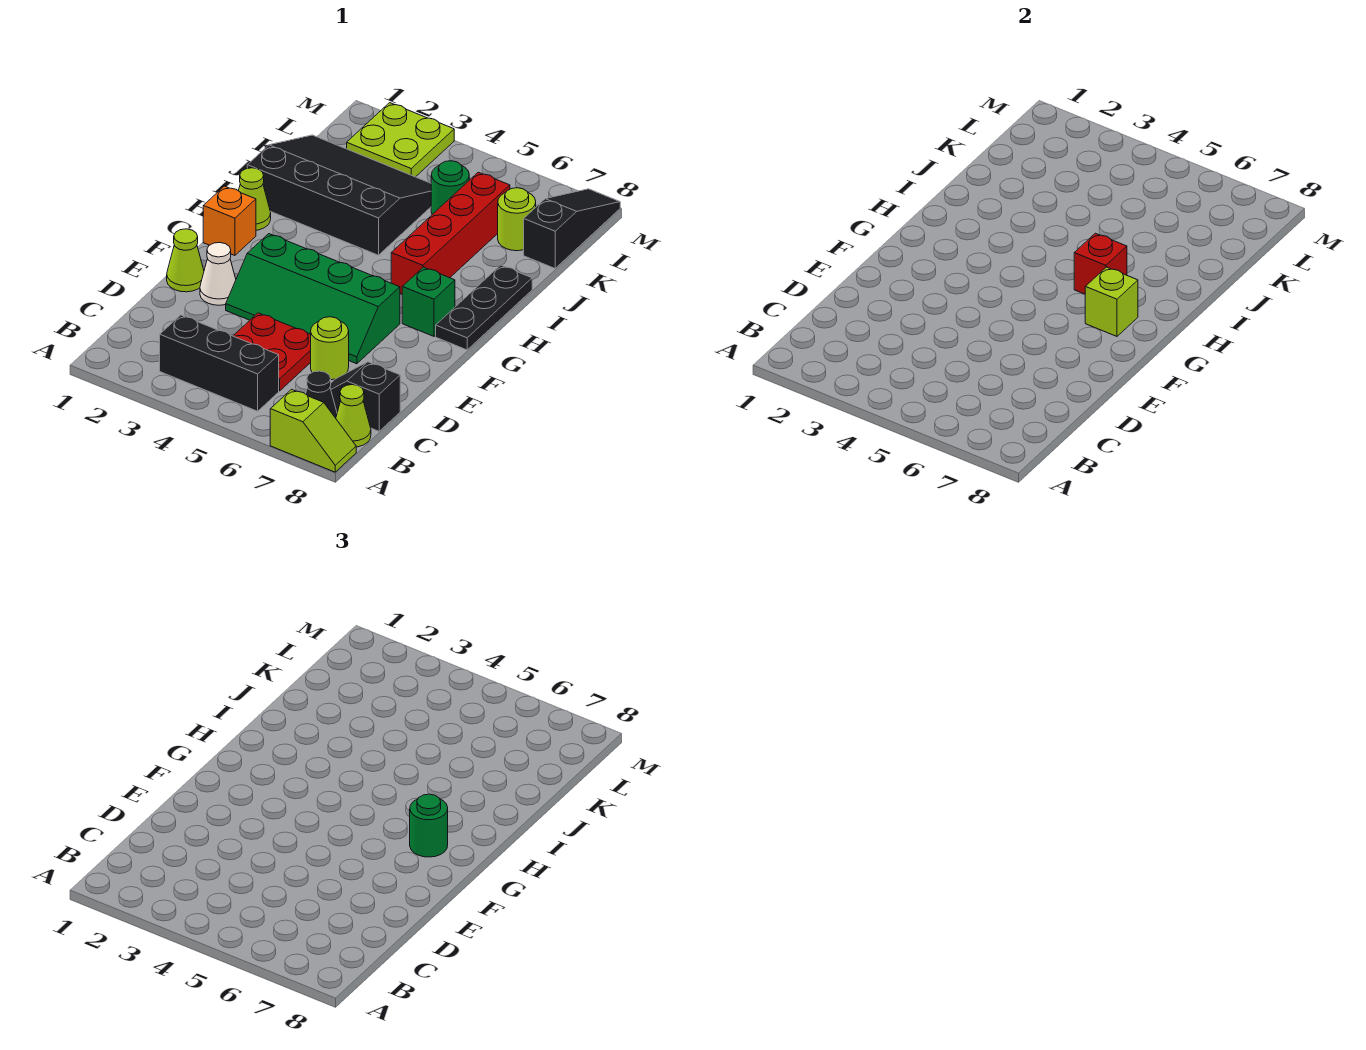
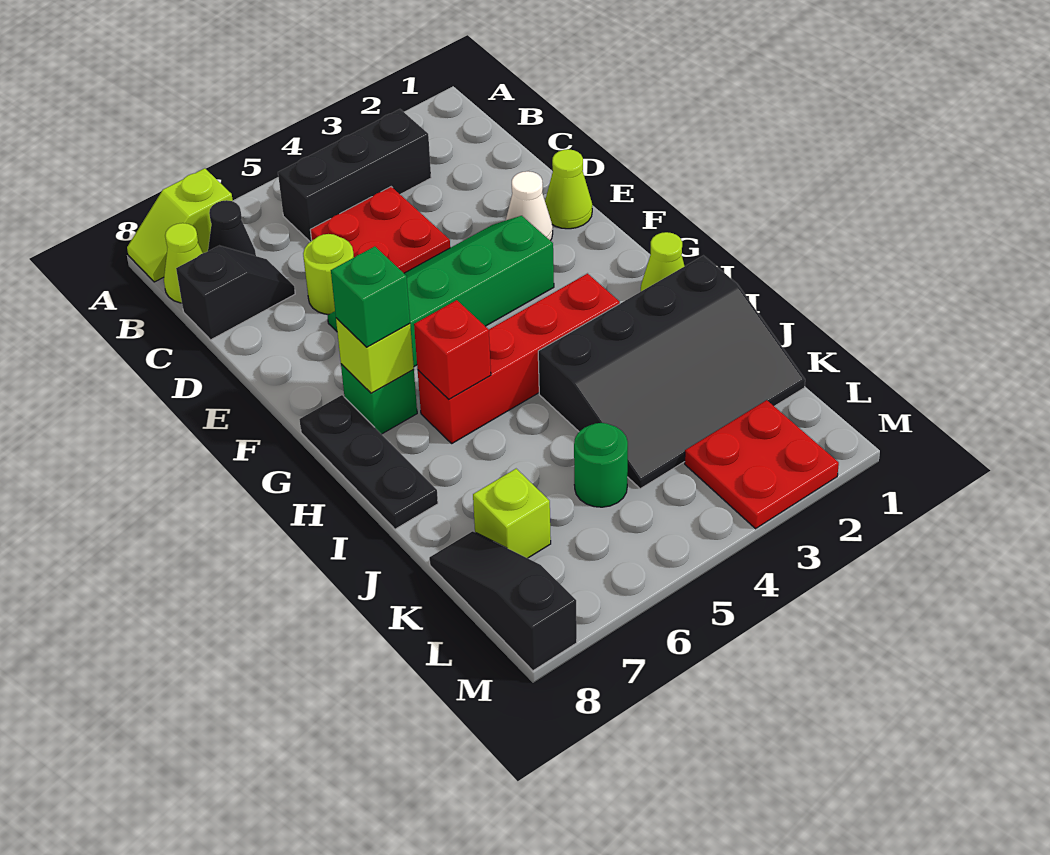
orange 1x1 brick [203,186,256,255] -> none
green 1x1 round brick [410,794,448,857] -> green 1x1 brick [331,246,410,347]
red 1x4 brick [391,172,510,294] -> red 1x4 brick turned to [418,274,620,443]
lime 1x1 round brick [498,188,536,251] -> lime 1x1 brick [473,469,551,558]
black 1x3 slope [524,189,620,268] -> black 1x3 slope turned to [429,531,577,671]
lime 2x2 plate [347,103,454,177] -> red 2x2 plate [685,400,839,529]

